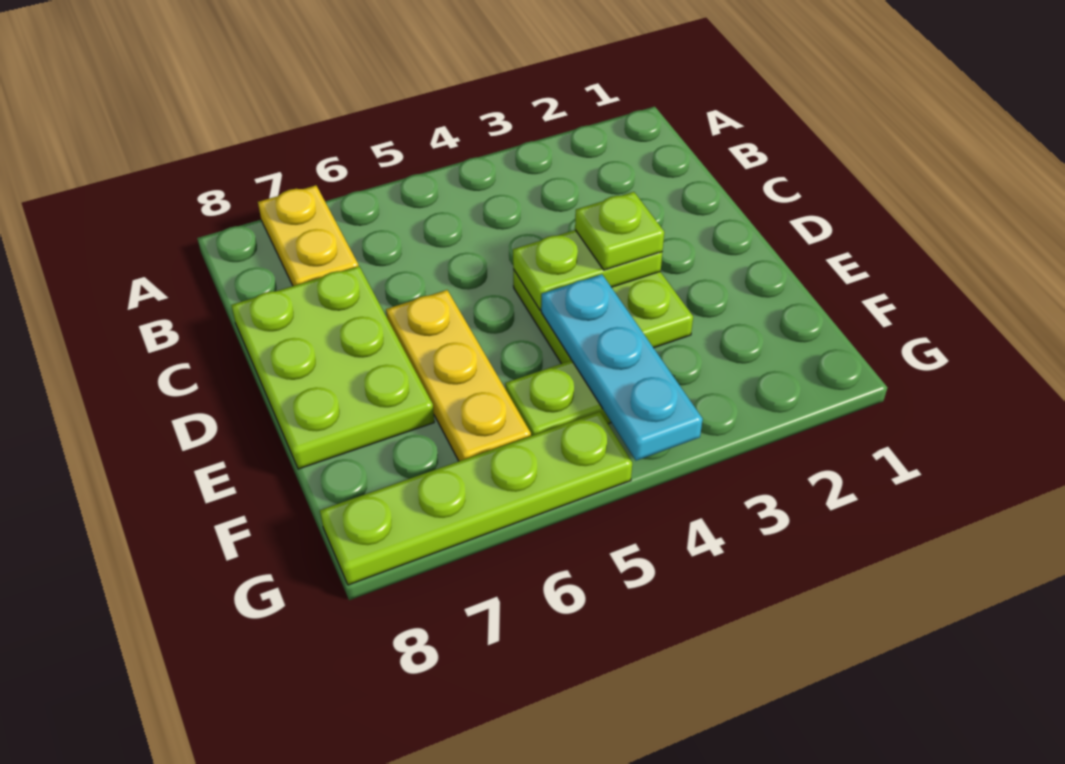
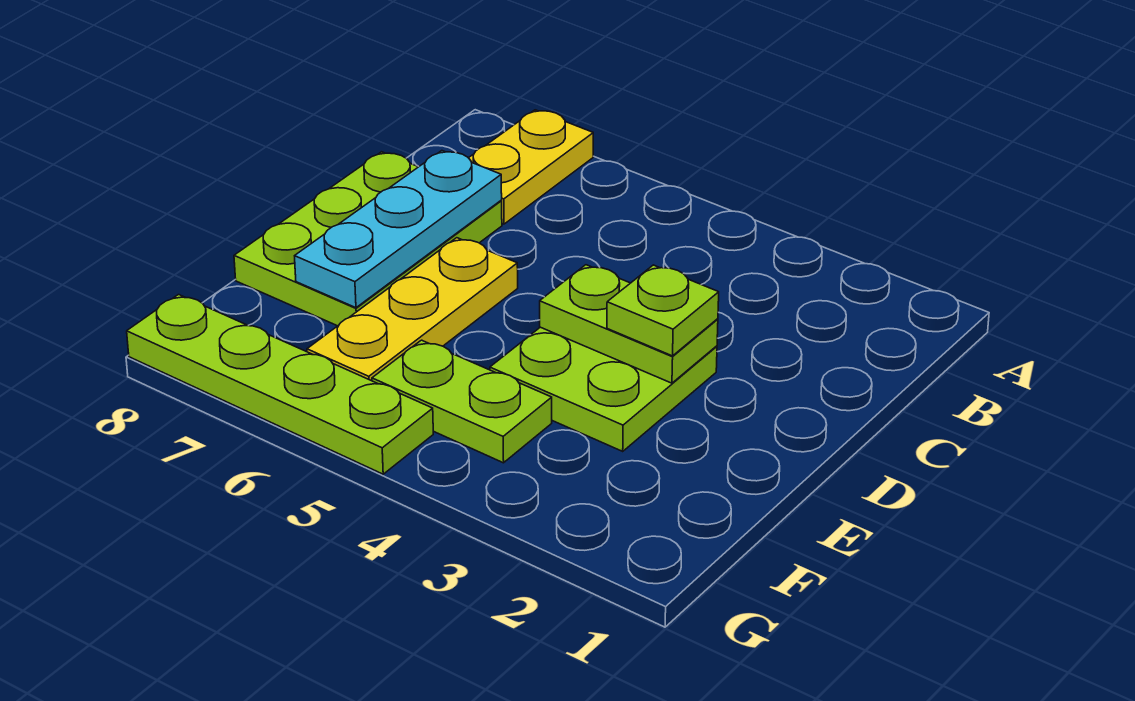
cyan 1x3 plate [541,274,703,461] -> cyan 1x3 plate moved to [295,151,502,308]

